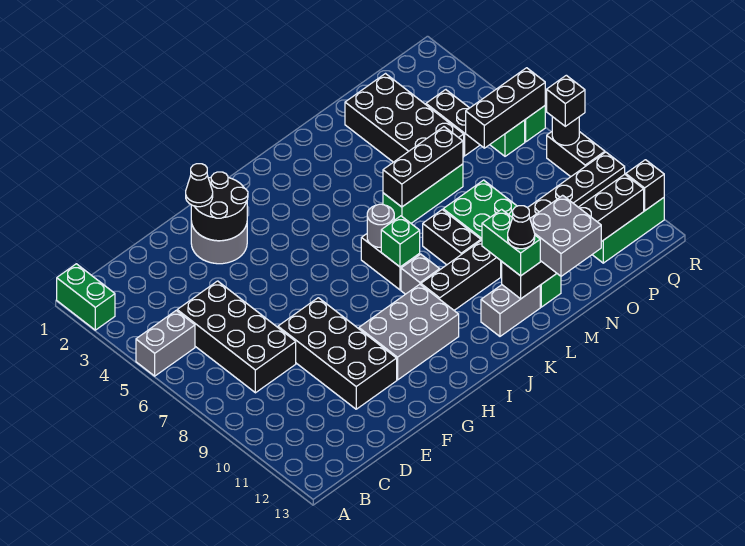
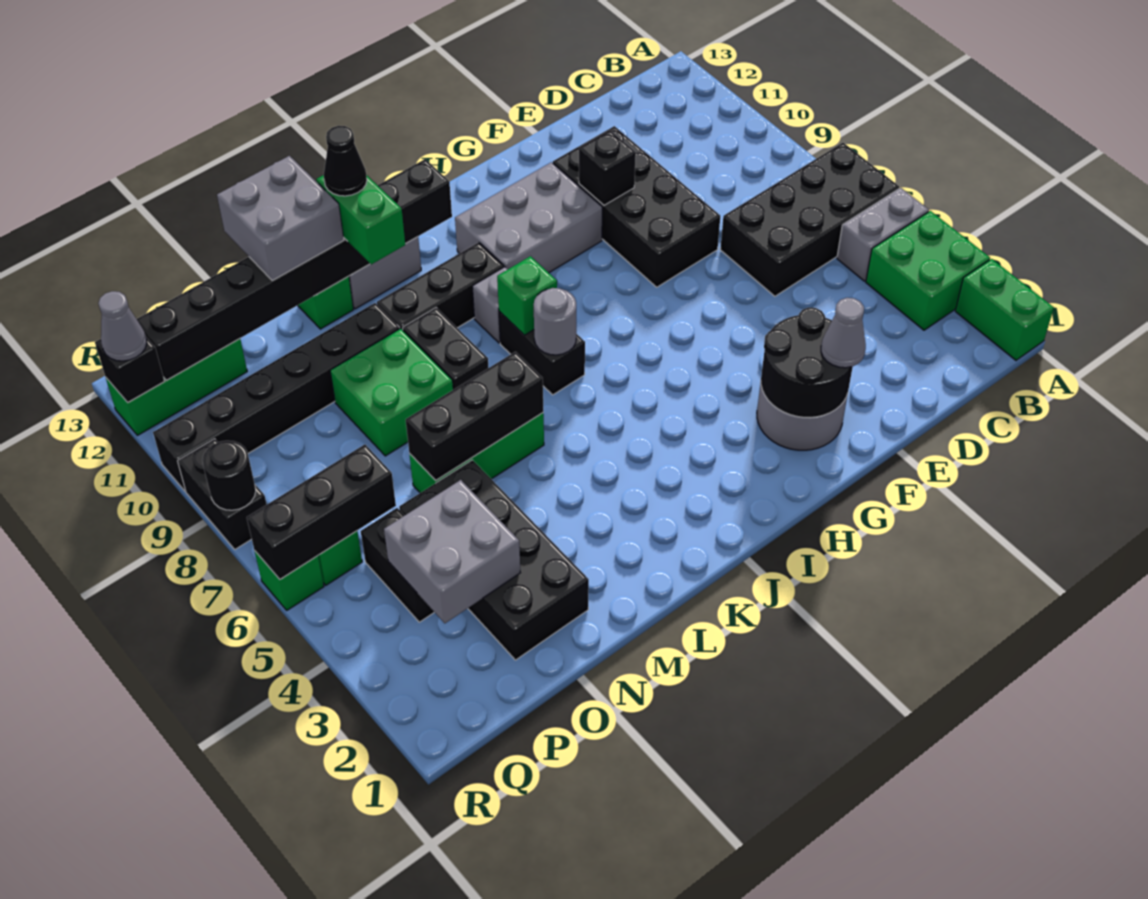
none -> green 2x2 brick [866,211,990,330]
black 2x4 brick [177,281,296,393] -> black 2x4 brick turned to [720,143,899,296]
black 1x1 cone [186,164,213,207] -> grey 1x1 cone [821,298,866,368]
black 1x6 brick [502,174,644,299] -> black 1x8 brick [137,159,452,380]
none -> grey 2x2 brick [384,480,520,623]
black 1x1 brick [547,75,585,126] -> black 1x1 brick moved to [579,130,636,205]
none -> grey 1x1 cone [98,291,147,361]

